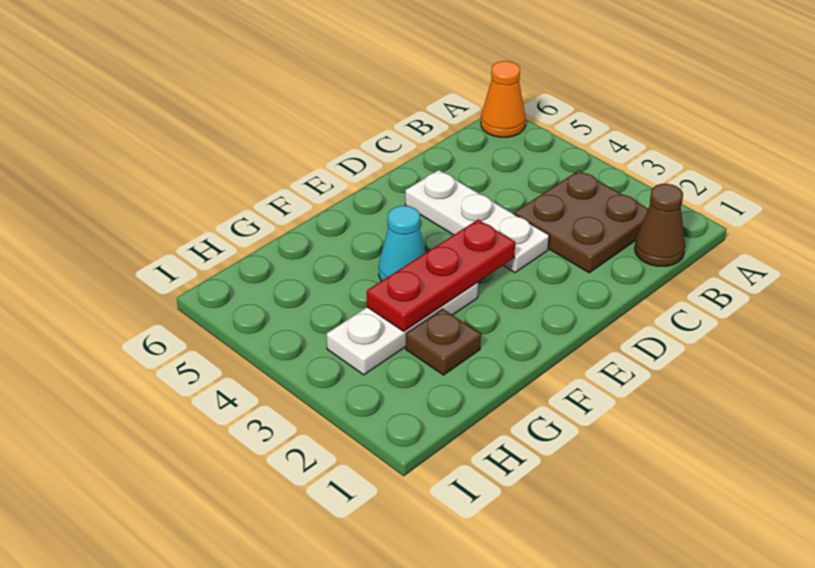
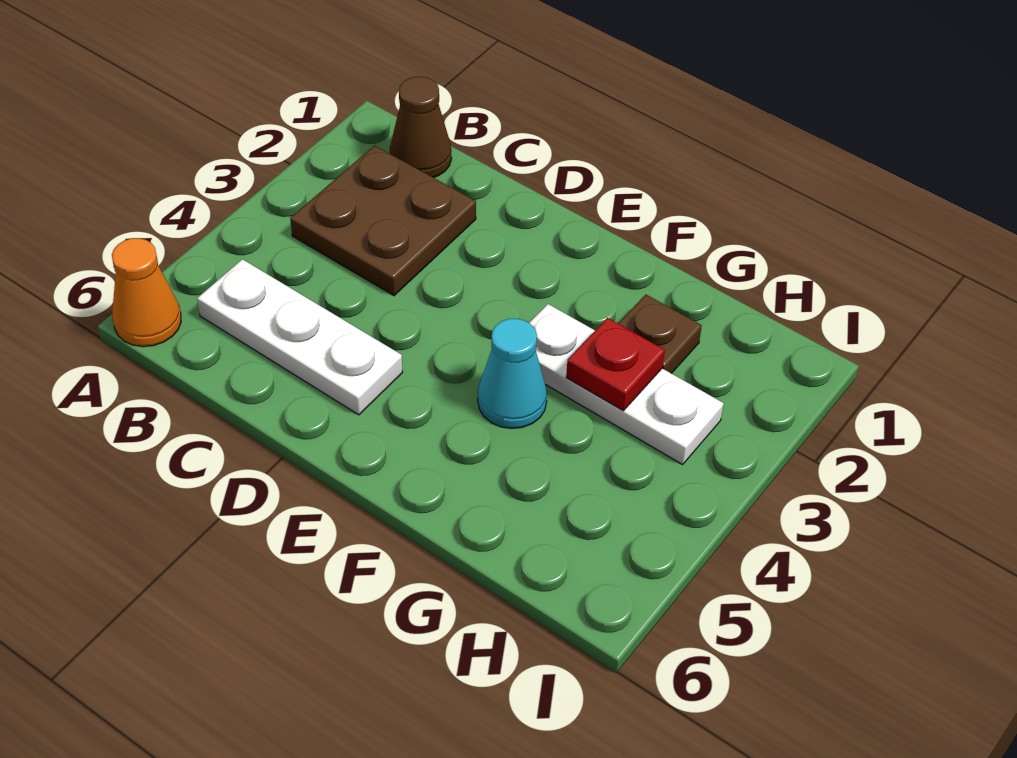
white 1x3 plate [405,170,549,273] -> white 1x3 plate turned to [197,259,402,415]
red 1x3 plate [367,220,515,331] -> red 1x1 plate [566,318,665,411]

